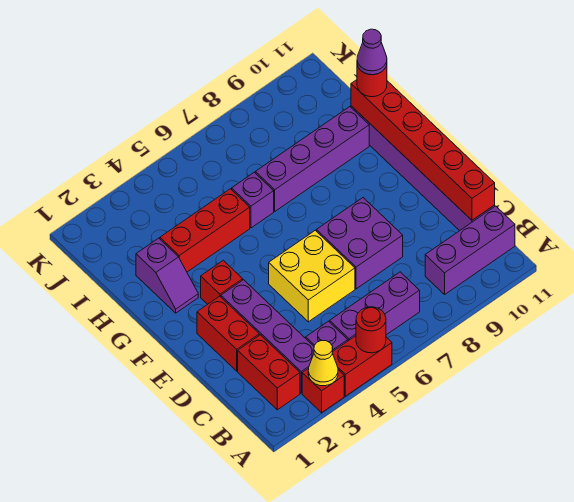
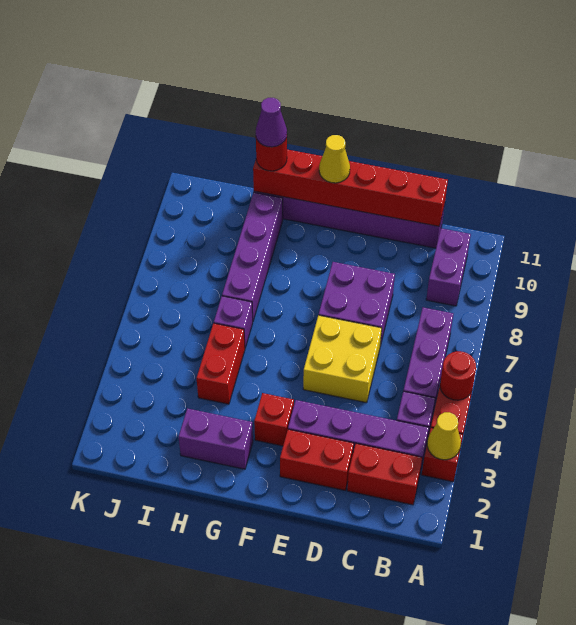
purple 1x3 brick [425,206,515,294] -> purple 1x2 brick [426,228,471,306]
none -> yellow 1x1 cone [319,135,350,183]
purple 1x2 slope [136,238,198,313] -> purple 1x2 brick [179,408,253,469]
red 1x3 brick [160,189,250,272] -> red 1x2 brick [196,323,245,404]

